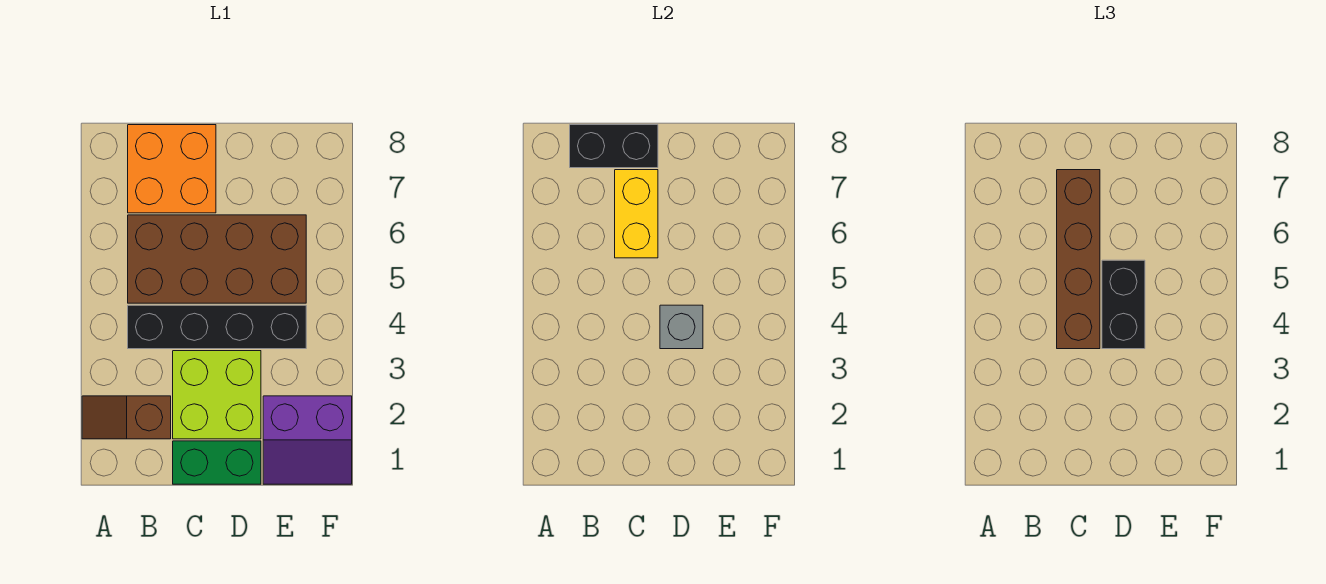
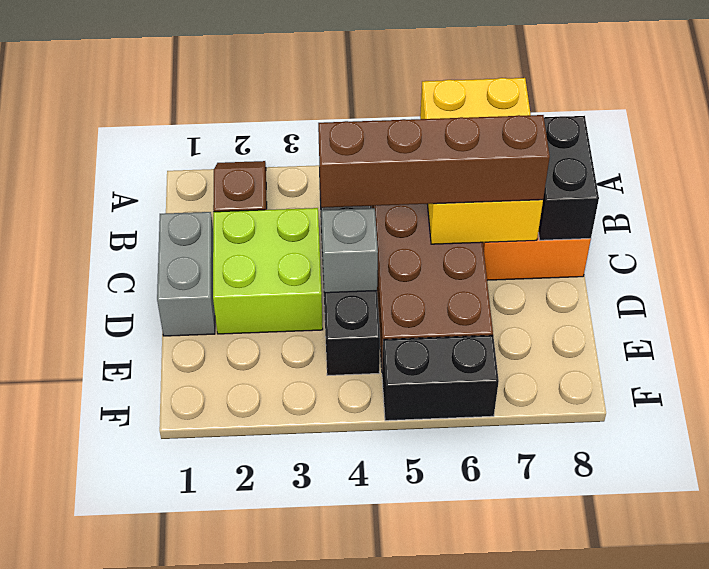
green 1x2 brick [173,441,261,484] -> grey 1x2 brick [157,212,215,336]
yellow 1x2 brick [615,170,658,258] -> yellow 2x3 brick [420,78,543,244]
black 1x2 brick [1102,260,1145,349] -> black 1x2 brick moved to [382,335,499,421]
purple 2x2 slope [263,396,352,484] -> none

